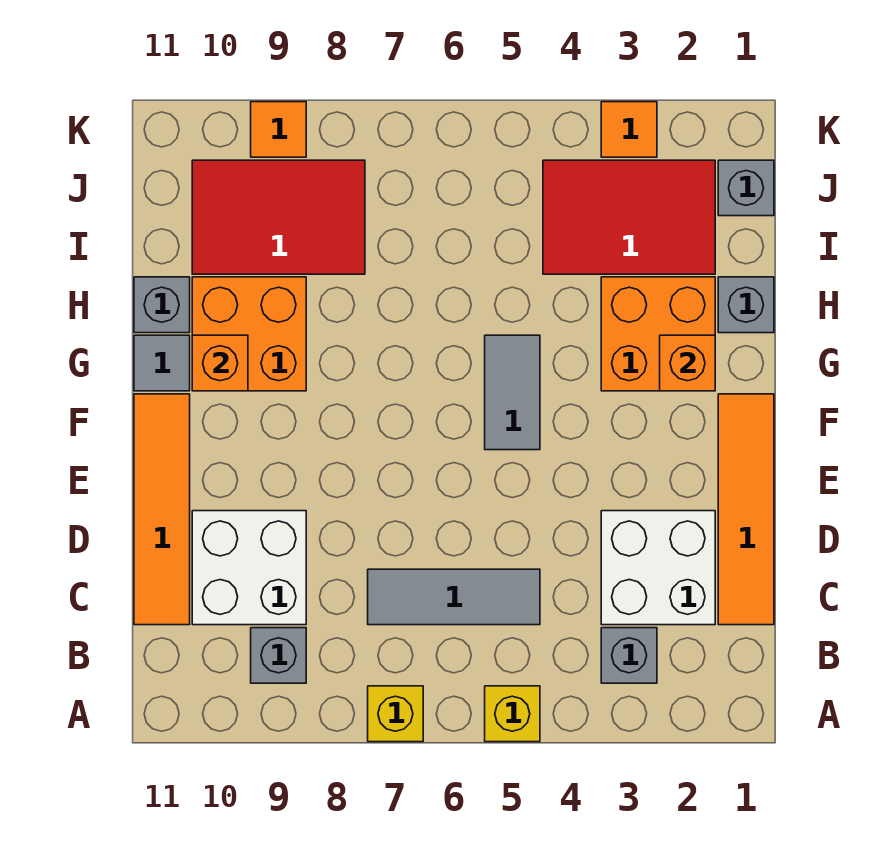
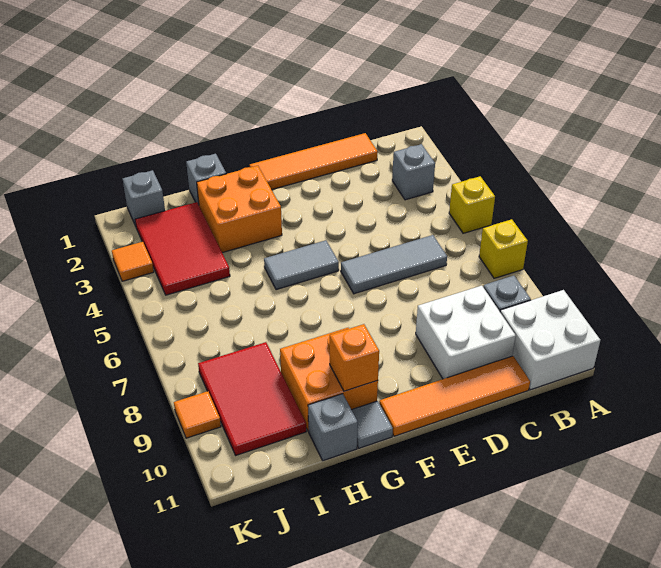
white 2x2 brick [601,511,715,625] -> white 2x2 brick moved to [500,290,600,390]
grey 1x3 tile [368,569,540,625] -> grey 1x3 tile turned to [341,235,447,294]
orange 1x1 brick [660,335,715,391] -> none

